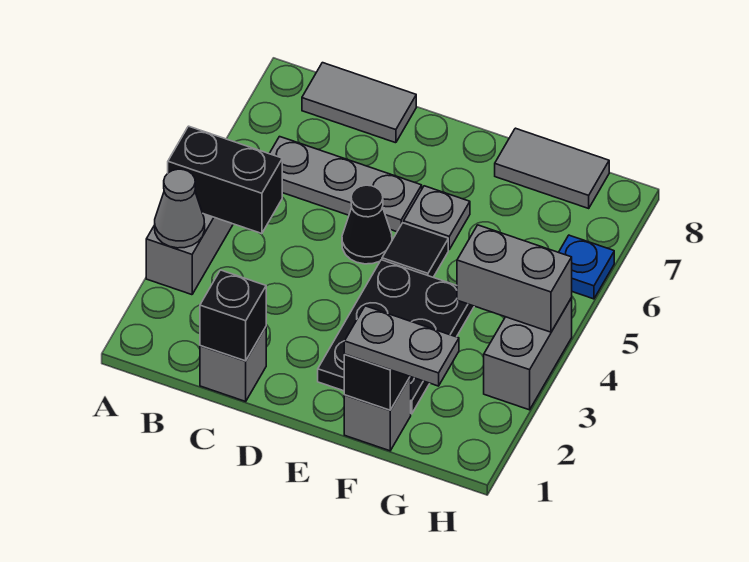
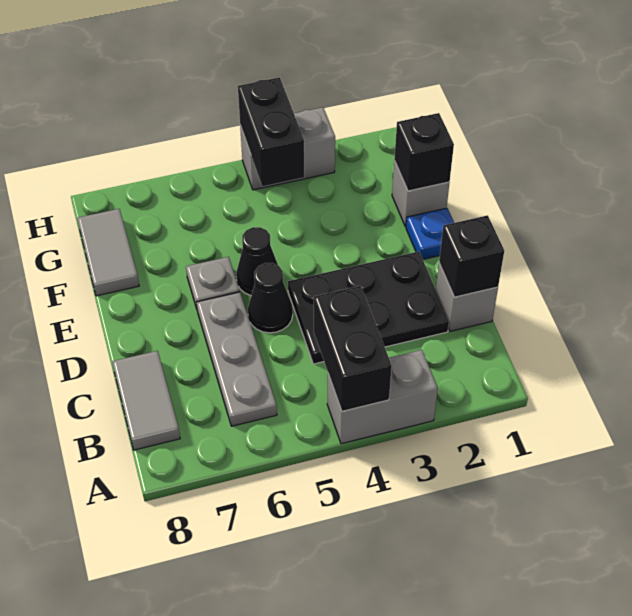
grey 1x1 cone [155,169,205,248] -> none
black 2x3 plate [318,260,474,414] -> black 2x3 plate moved to [288,251,449,364]
black 1x1 tile [382,223,448,277] -> black 1x1 cone [236,227,278,296]
grey 1x2 plate [344,306,459,386] -> none
grey 1x2 brick [457,225,572,332] -> black 1x2 brick [238,77,304,186]
blue 1x1 plate [559,235,614,299] -> blue 1x1 plate moved to [406,208,454,259]

